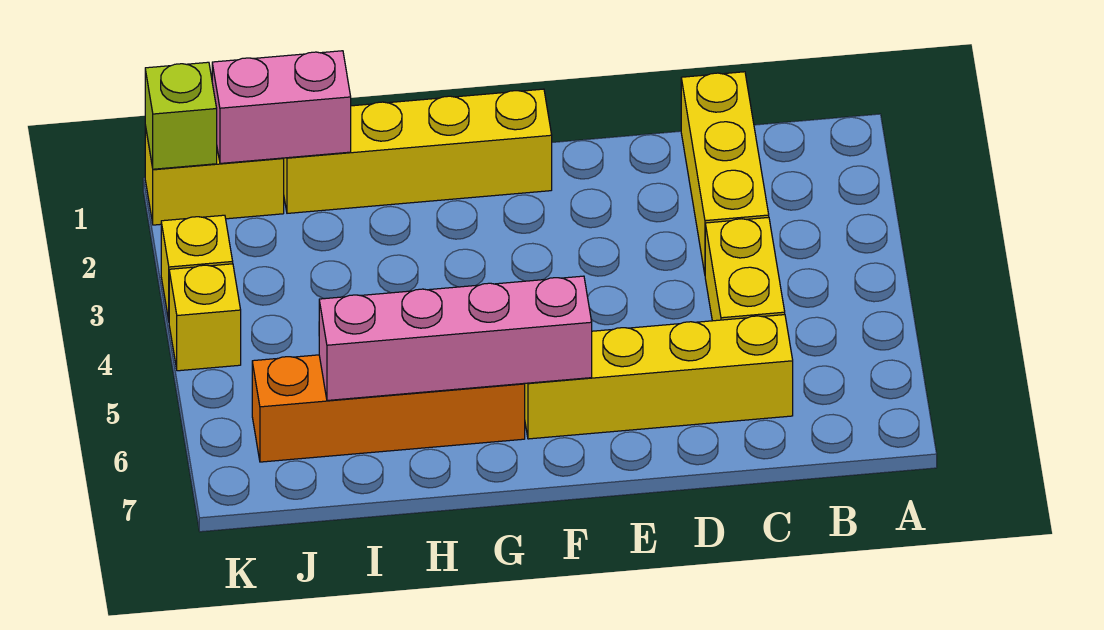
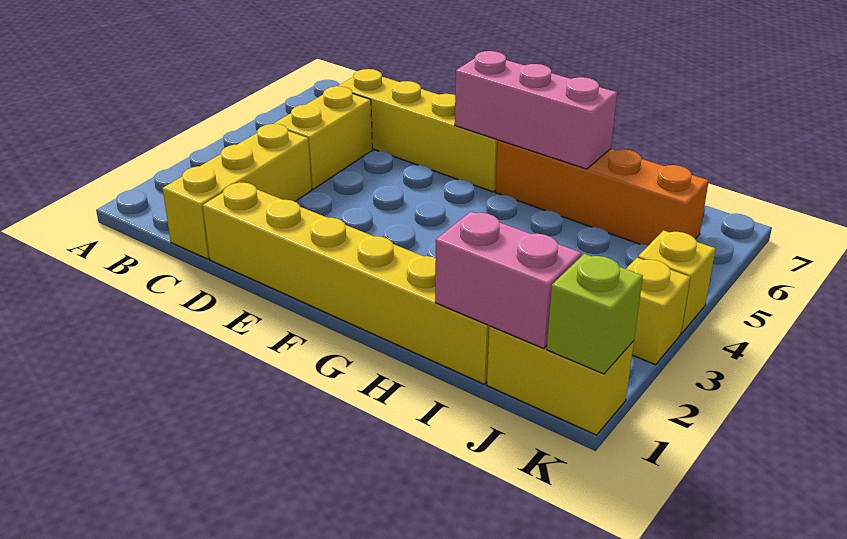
yellow 1x4 brick [284,89,552,213] -> yellow 1x6 brick [203,182,489,384]
pink 1x4 brick [319,276,592,400] -> pink 1x3 brick [455,51,617,169]

